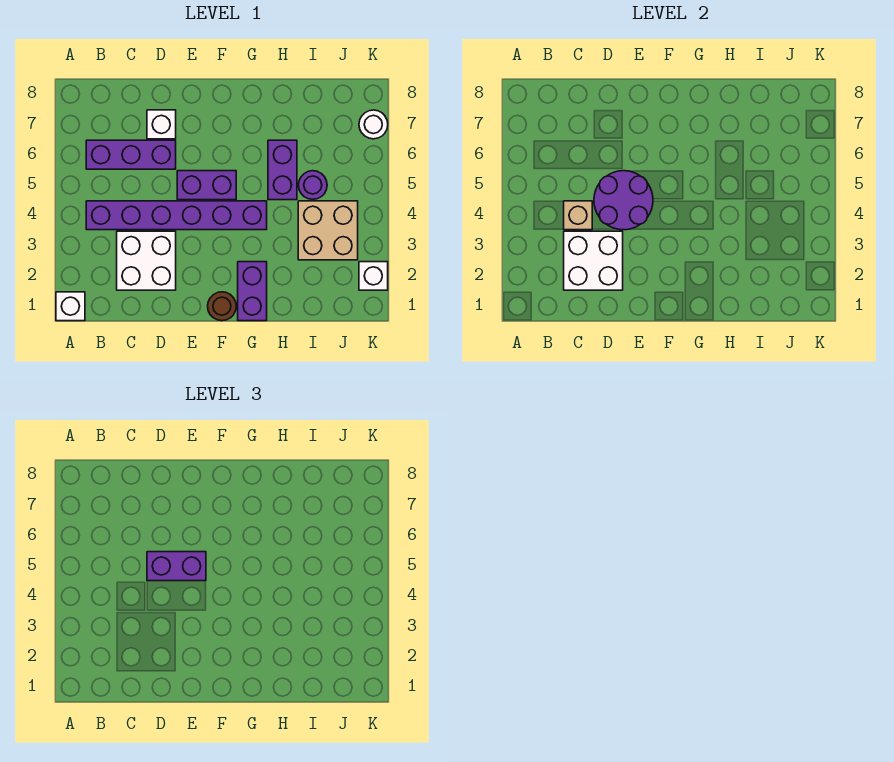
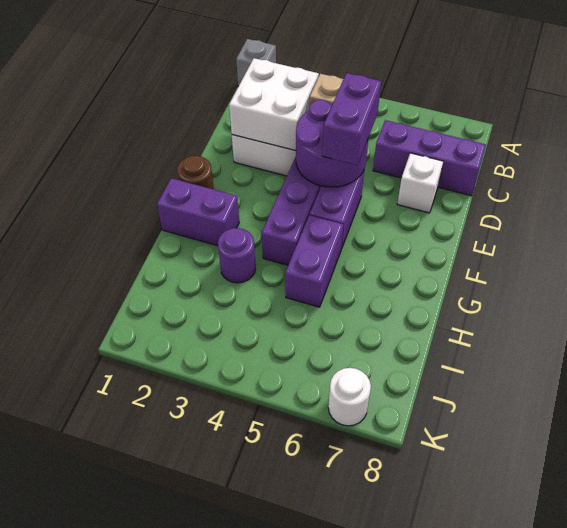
white 1x1 brick [56,292,85,321] -> grey 1x1 brick [236,39,276,86]
purple 1x3 brick [86,140,176,169] -> purple 1x3 brick turned to [373,120,486,196]
purple 1x2 brick [268,140,297,200] -> purple 1x2 brick turned to [285,215,343,307]
tan 2x2 brick [298,201,358,260] -> none
purple 1x1 round brick [298,171,327,199] -> purple 1x1 round brick moved to [218,228,256,283]
white 1x1 brick [359,262,388,290] -> none

